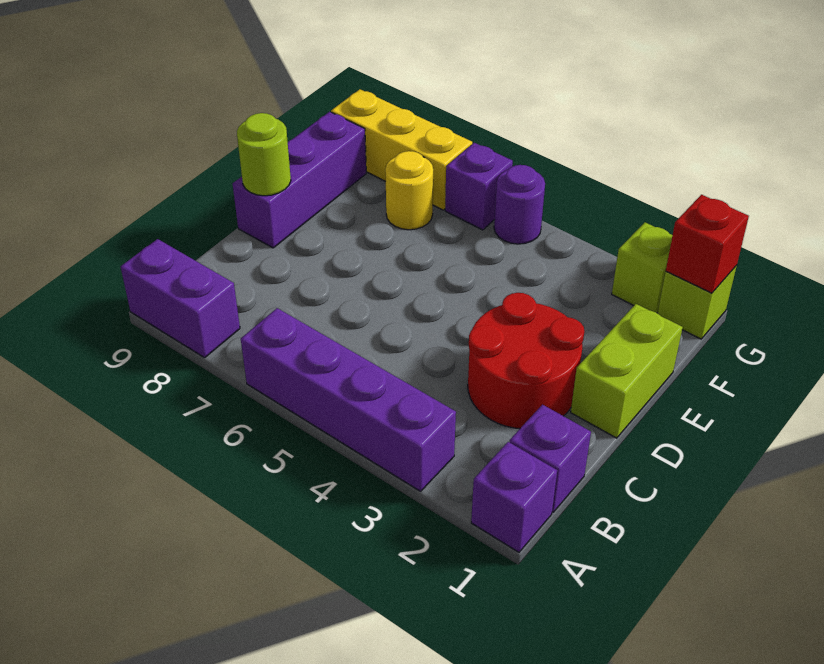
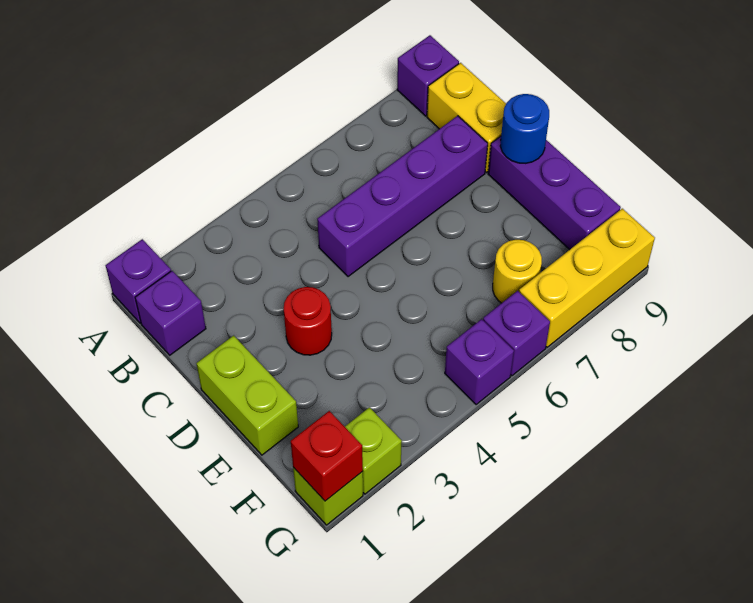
purple 1x4 brick [241,308,456,491] -> purple 1x4 brick moved to [317,116,488,277]
purple 1x2 brick [121,239,240,358] -> purple 1x1 brick [397,35,459,116]
none -> yellow 1x2 brick [427,63,506,172]
red 2x2 round brick [468,293,584,428] -> red 1x1 round brick [284,287,332,355]
lime 1x1 round brick [237,113,291,196] -> blue 1x1 round brick [500,94,549,163]
purple 1x1 round brick [494,165,545,244] -> purple 1x1 brick [445,319,514,405]

